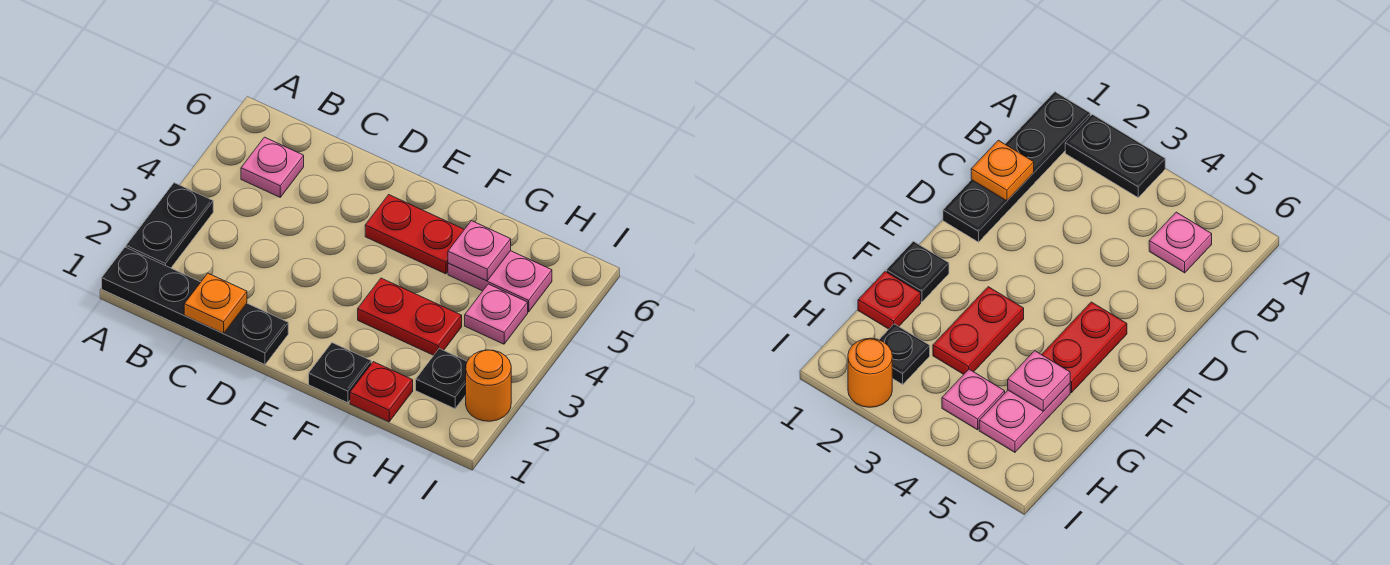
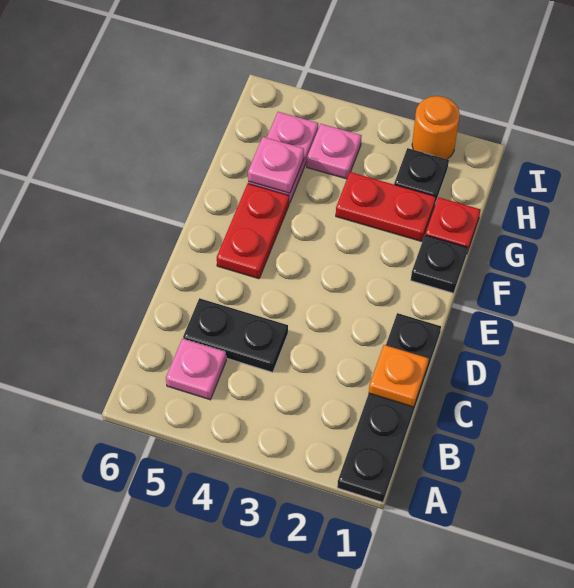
black 1x2 plate [126,183,213,268] -> black 1x2 plate moved to [183,298,288,372]
red 1x2 plate [358,278,462,355] -> red 1x2 plate turned to [336,172,436,242]

